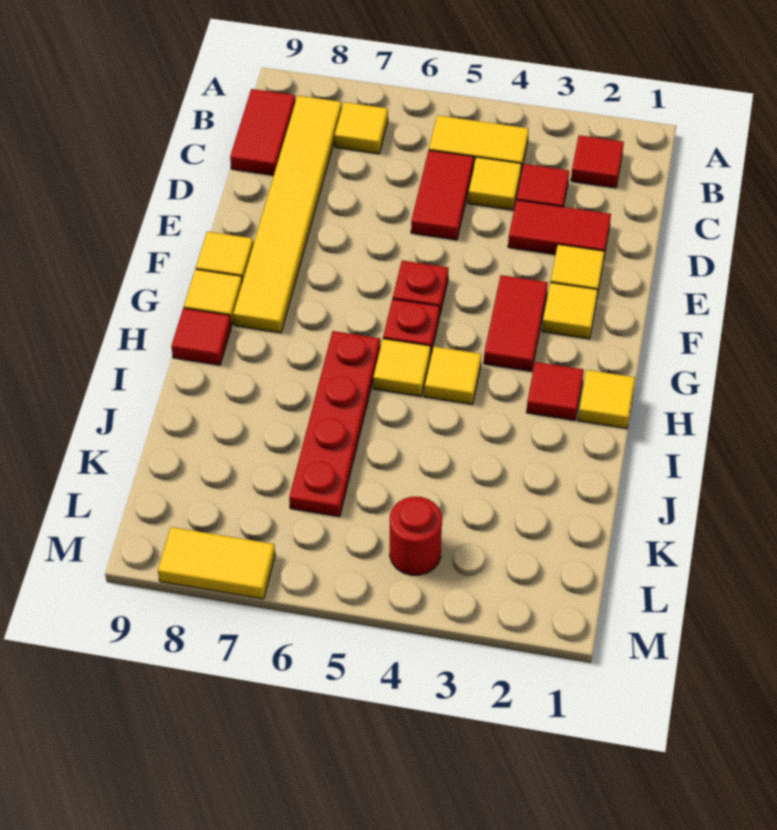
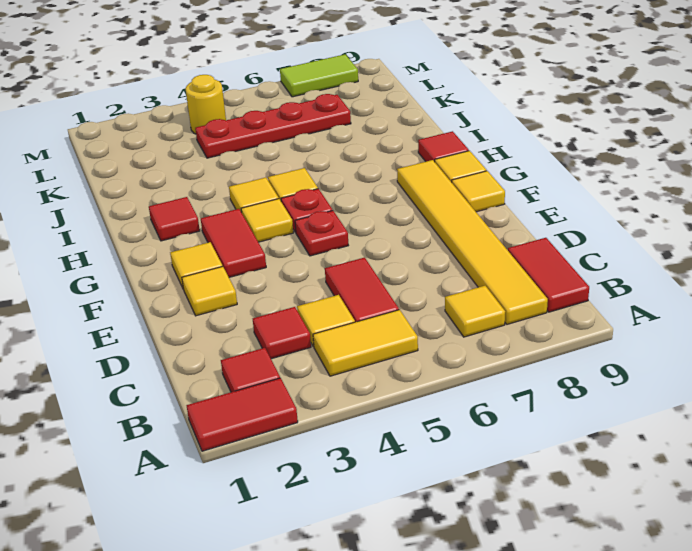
red 1x2 tile [508,200,611,255] -> red 1x2 tile moved to [186,378,298,451]
yellow 1x1 tile [578,370,635,428] -> yellow 1x1 tile moved to [241,199,293,242]
red 1x4 plate [289,331,380,517] -> red 1x4 plate turned to [195,94,351,158]
red 1x1 round brick [390,497,442,575] -> yellow 1x1 round brick [186,75,226,134]
yellow 1x2 tile [158,527,275,599] -> lime 1x2 tile [280,54,358,97]

